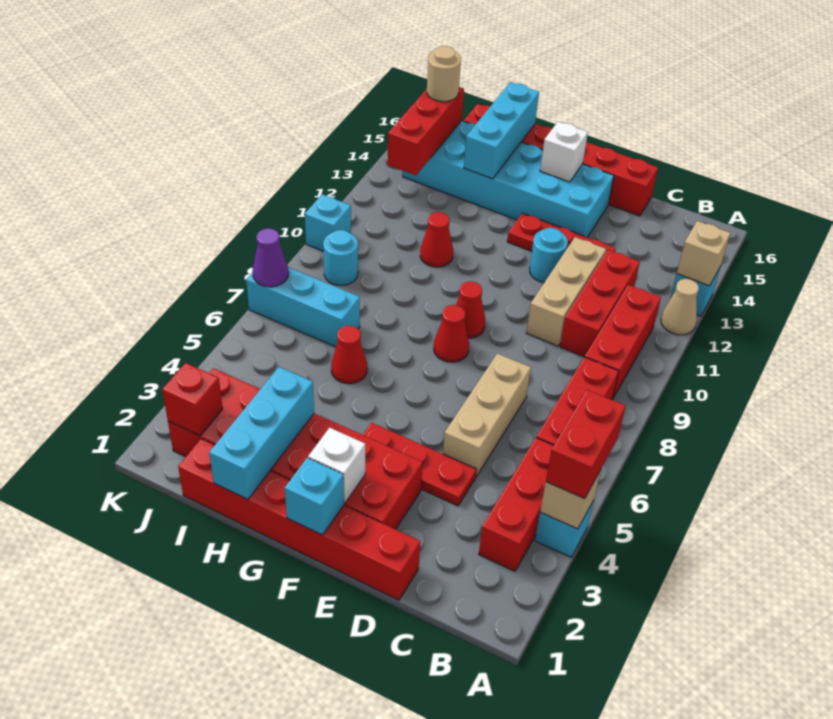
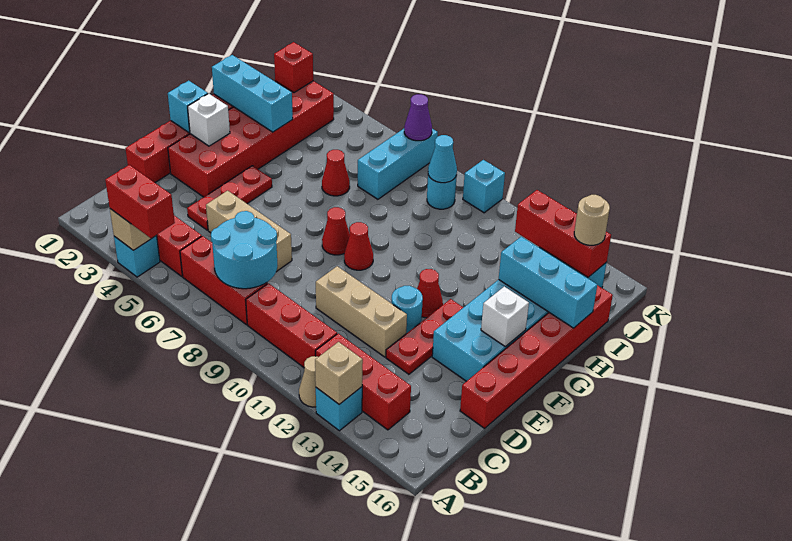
none -> cyan 2x2 round brick [211,211,278,289]
red 1x3 brick [560,250,640,357] -> red 1x3 brick moved to [316,334,411,430]
red 1x1 cone [420,212,453,267] -> red 1x1 cone moved to [417,269,443,318]
none -> cyan 1x1 cone [428,135,457,183]

